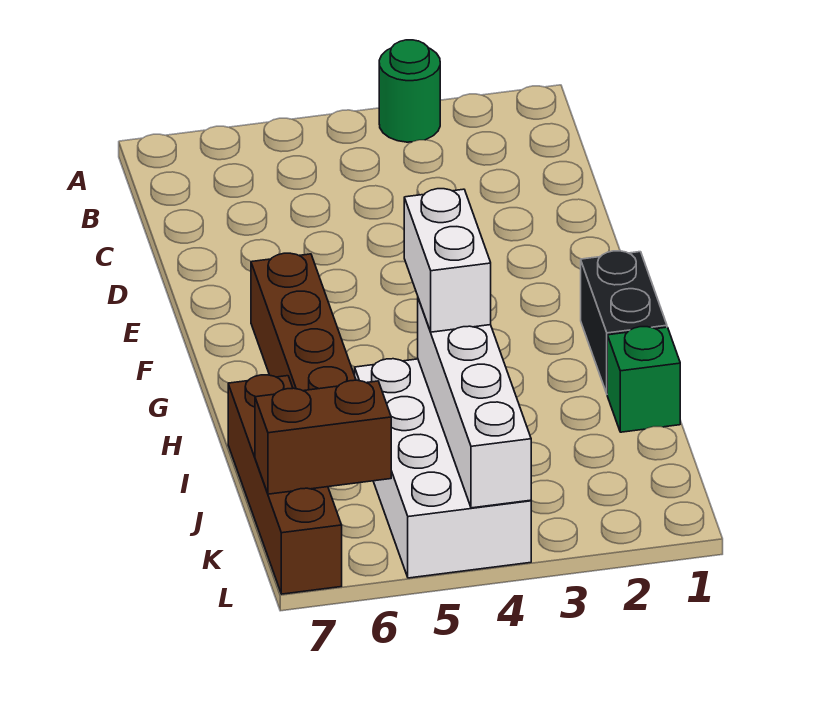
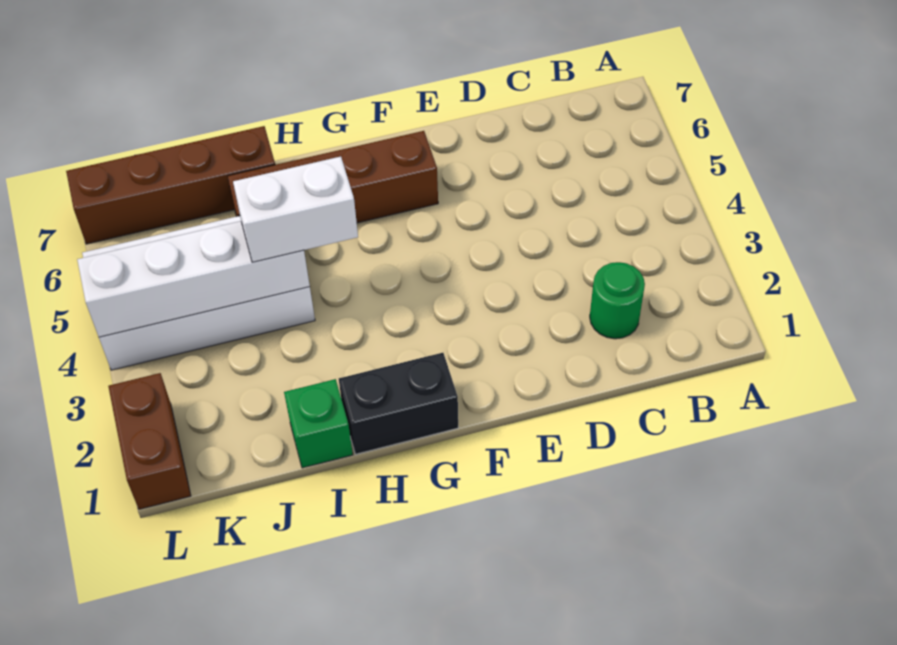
green 1x1 round brick [379,40,440,142] -> green 1x1 round brick moved to [590,262,645,339]
brown 1x2 brick [255,380,391,494] -> brown 1x2 brick moved to [108,373,191,509]

